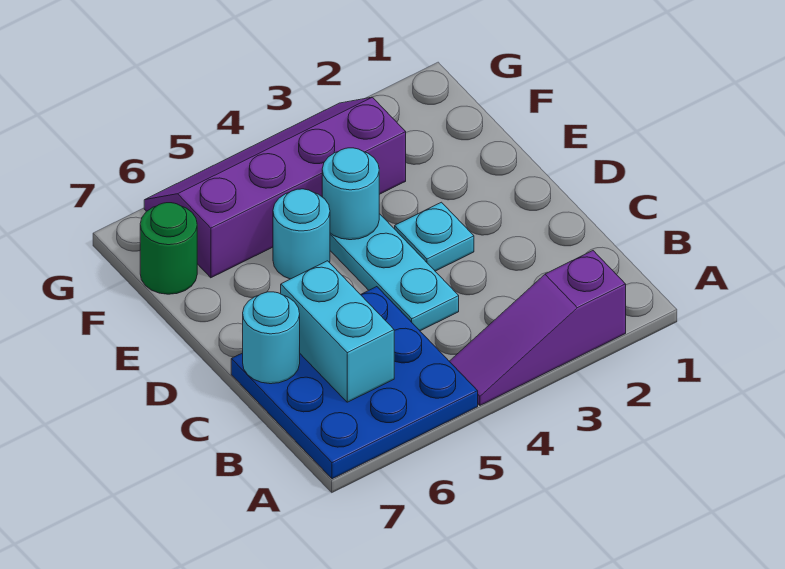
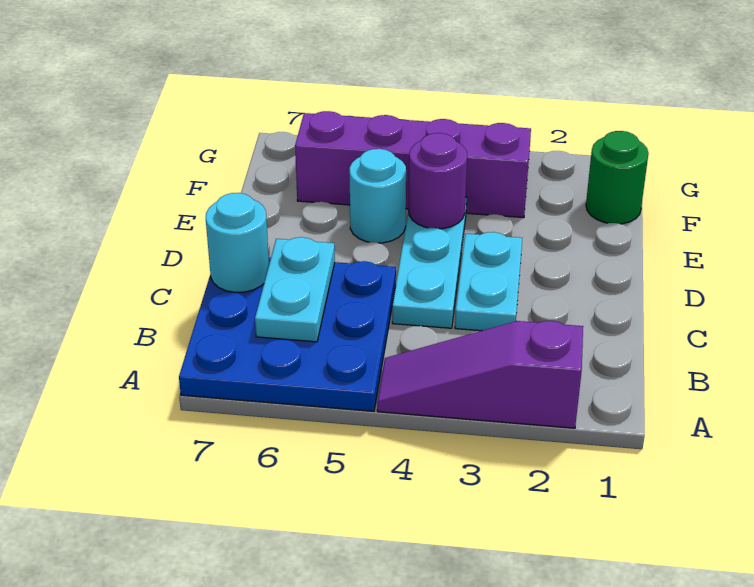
cyan 1x2 brick [281,261,394,402] -> cyan 1x2 plate [255,237,335,342]
cyan 1x1 plate [395,202,474,271] -> cyan 1x2 plate [455,232,522,331]
cyan 1x1 round brick [322,148,379,240] -> purple 1x1 round brick [409,133,467,229]
green 1x1 round brick [140,203,197,294] -> green 1x1 round brick moved to [586,131,648,224]

